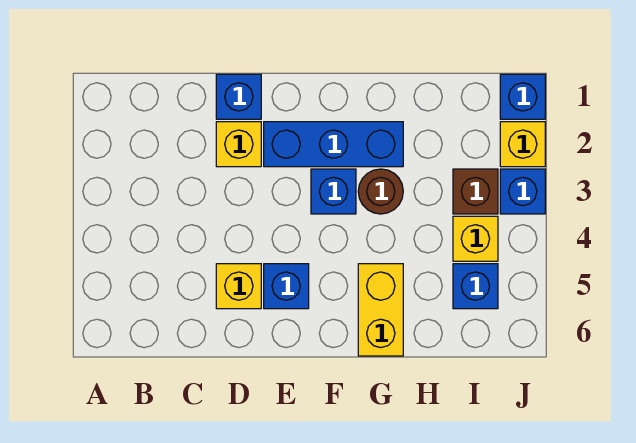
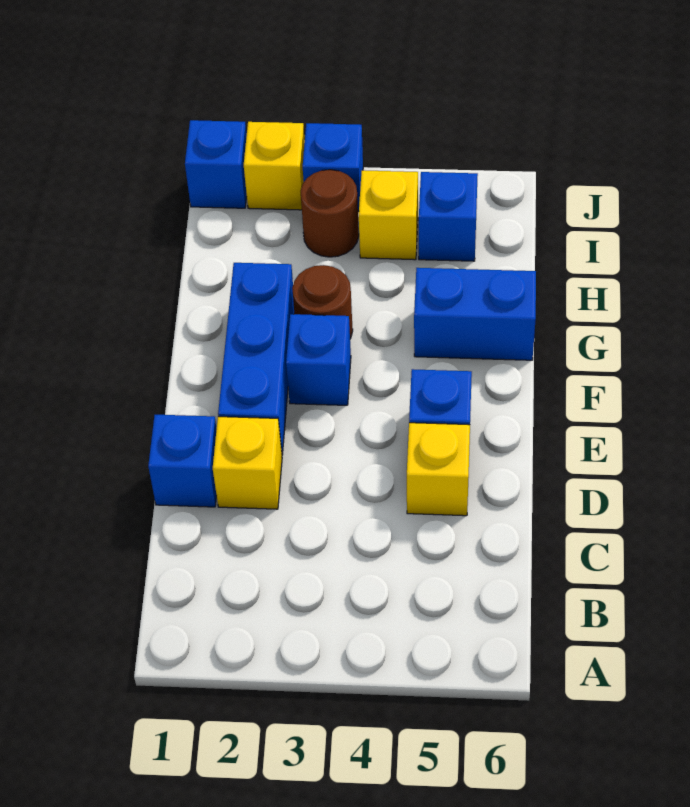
yellow 1x2 brick [358,264,403,356] -> blue 1x2 brick [414,268,536,360]
brown 1x1 brick [453,169,498,214] -> brown 1x1 round brick [301,170,359,257]

